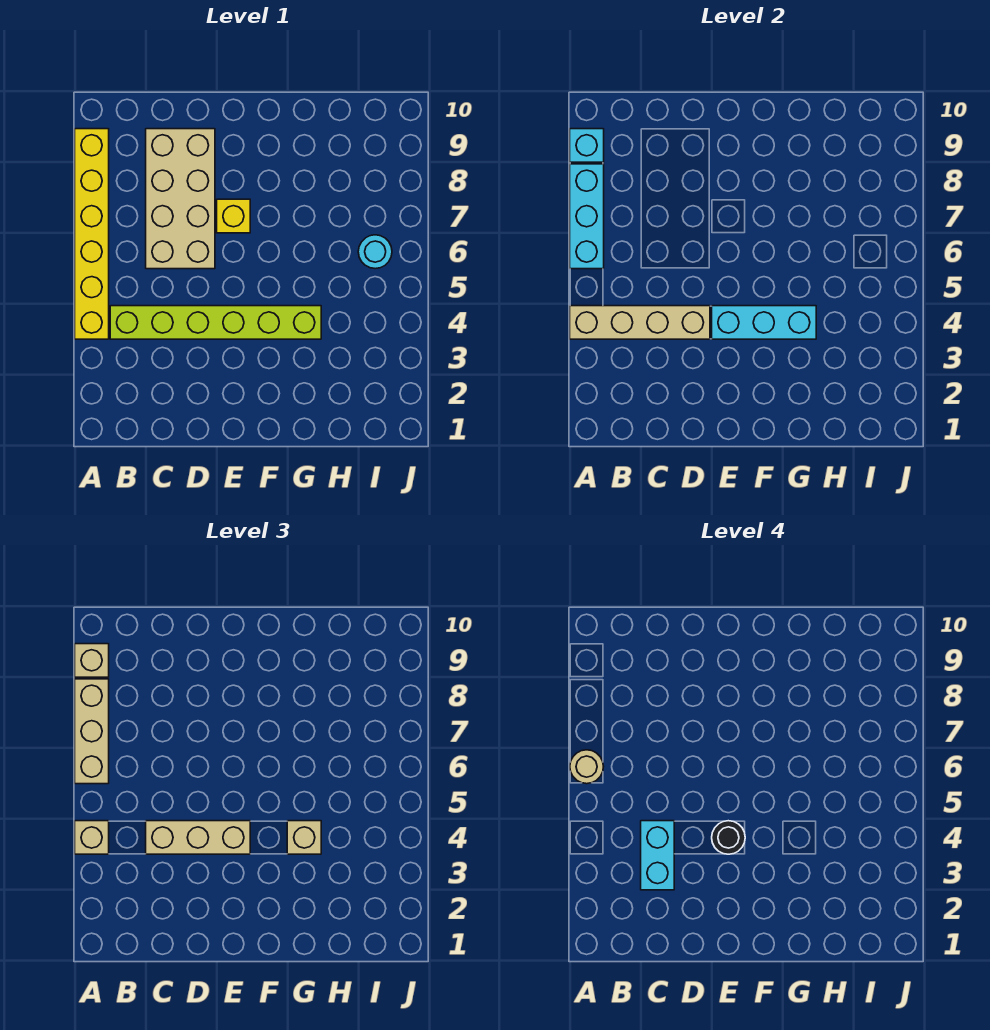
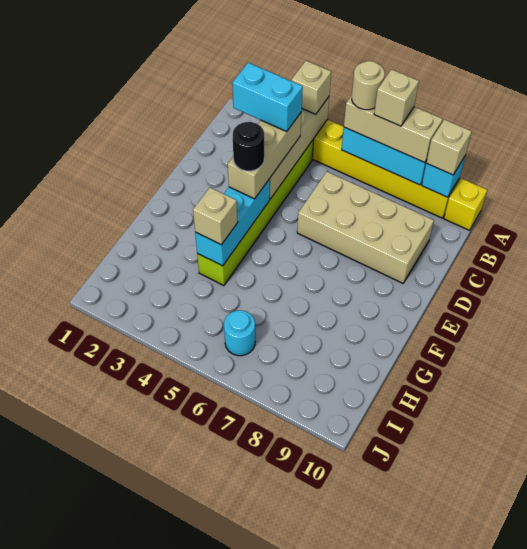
none -> tan 1x1 brick [374,69,419,126]
yellow 1x1 brick [217,199,250,233] -> yellow 1x1 brick moved to [444,178,487,230]

